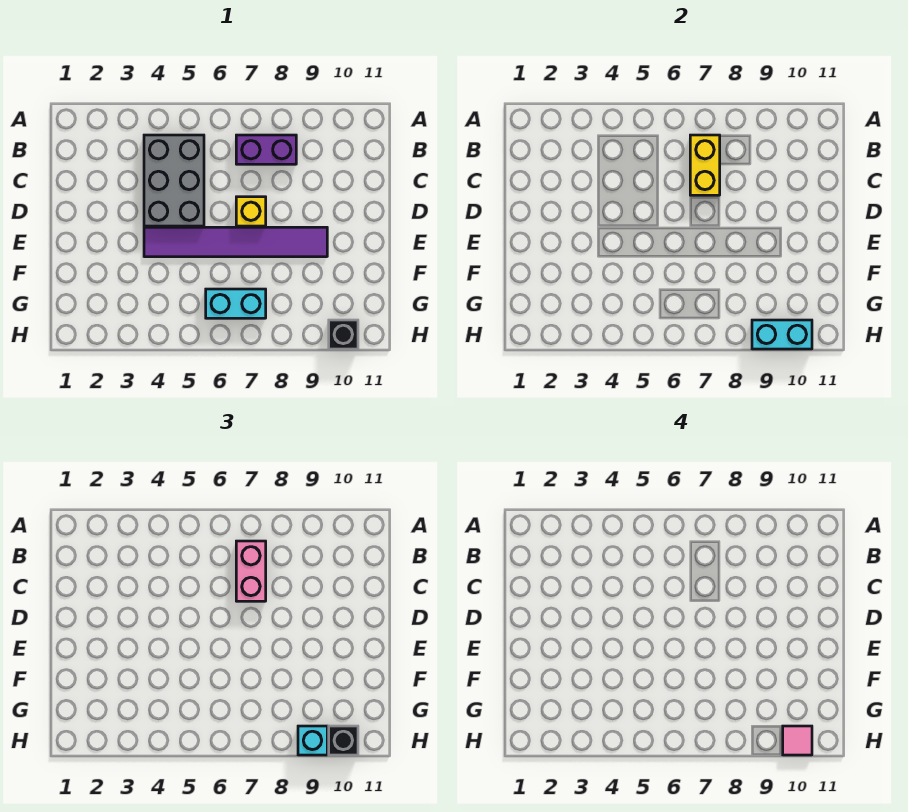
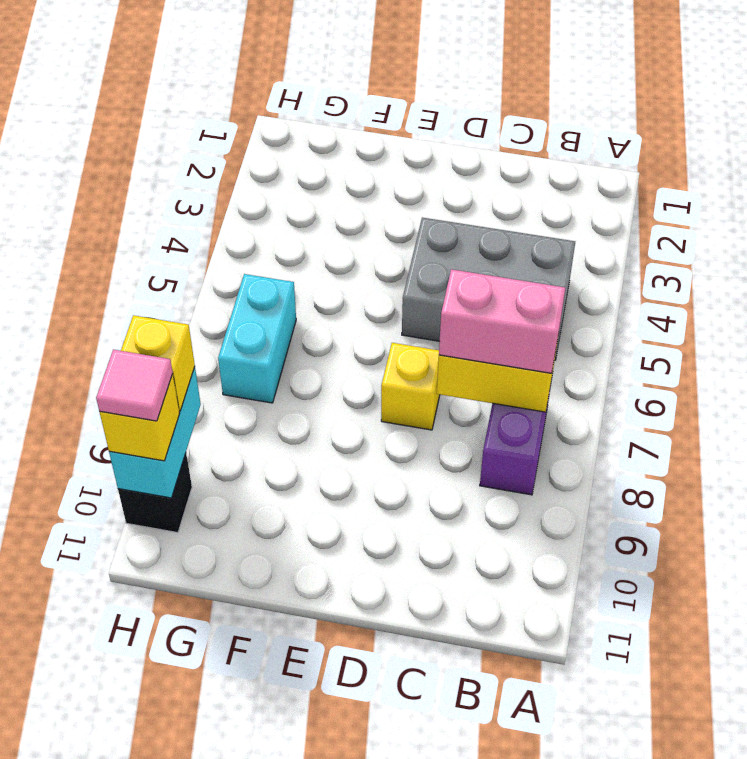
purple 1x6 tile [144,227,327,257] -> none
cyan 1x1 brick [298,726,327,755] -> yellow 1x1 brick [121,315,195,411]
black 1x1 brick [329,726,358,755] -> yellow 1x1 brick [100,374,180,461]

